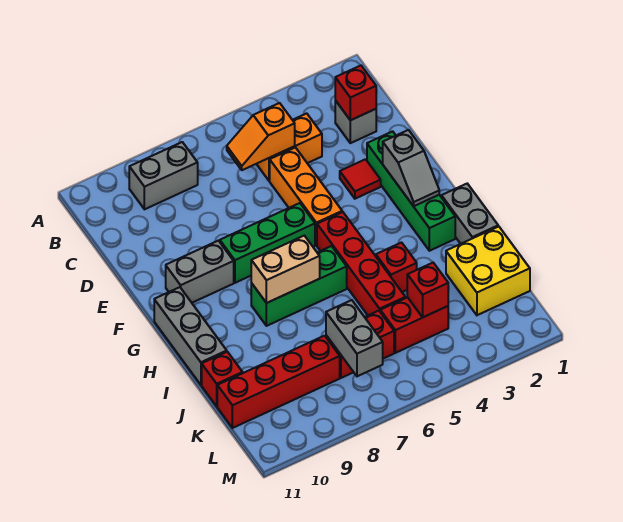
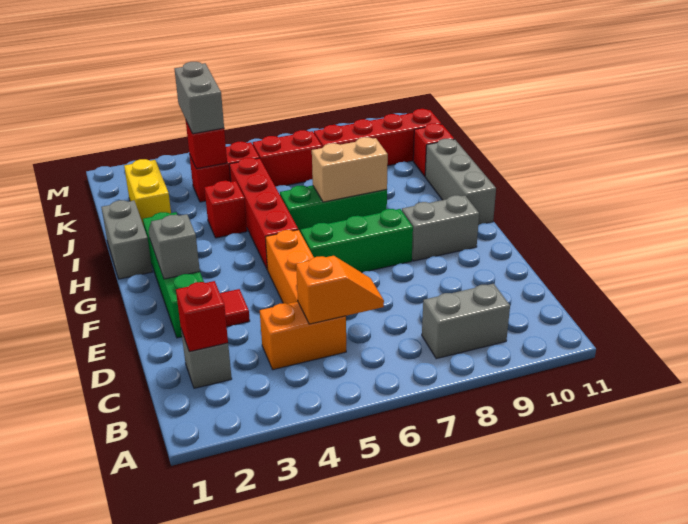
yellow 2x2 brick [446,226,530,315] -> yellow 1x2 brick [124,159,171,226]
grey 1x2 brick [326,300,383,376] -> grey 1x2 brick moved to [174,62,224,134]

